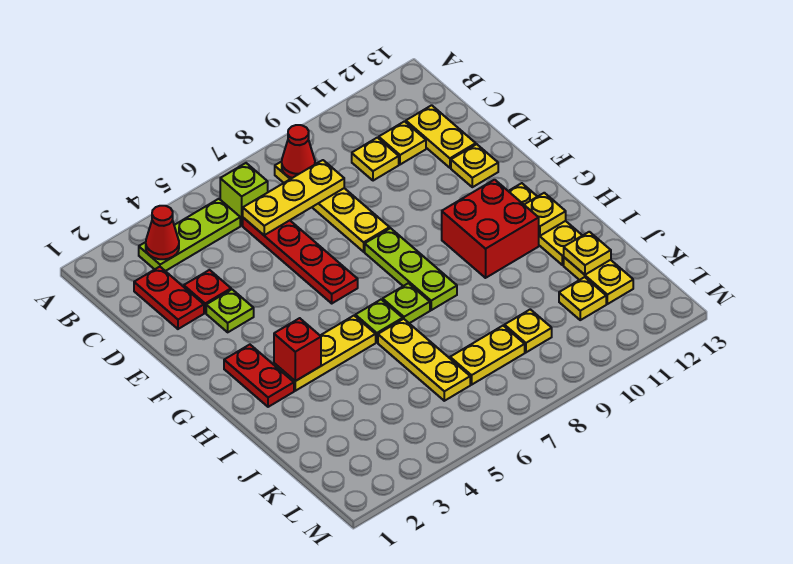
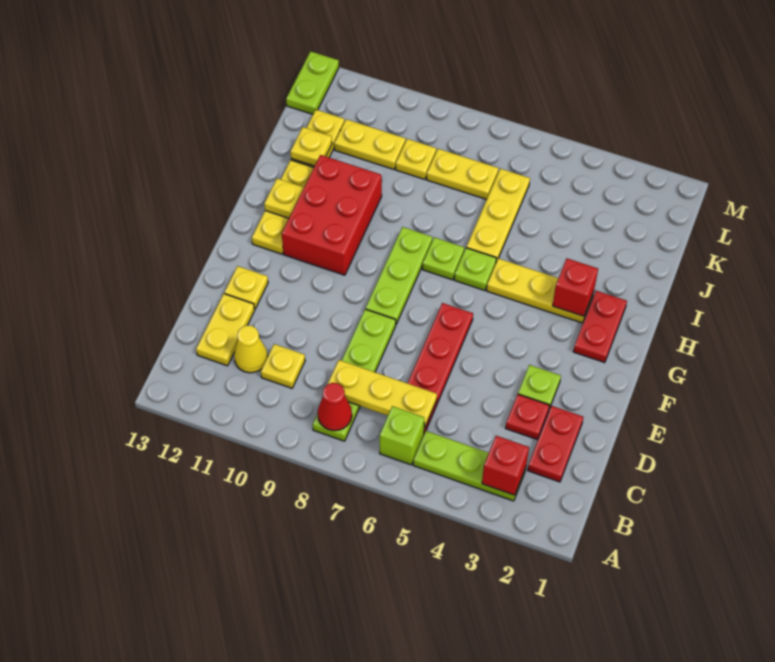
red 1x1 cone [146,206,179,259] -> red 1x1 brick [482,436,529,495]
yellow 1x4 plate [275,161,390,252] -> lime 1x4 plate [313,309,396,441]
yellow 1x1 plate [379,122,426,165] -> yellow 1x1 cone [234,325,268,373]
red 2x2 brick [442,180,539,278] -> red 2x3 brick [282,155,382,275]
yellow 1x1 plate [559,277,606,320] -> yellow 1x2 plate [334,119,406,169]
none -> lime 1x2 plate [286,51,339,114]

